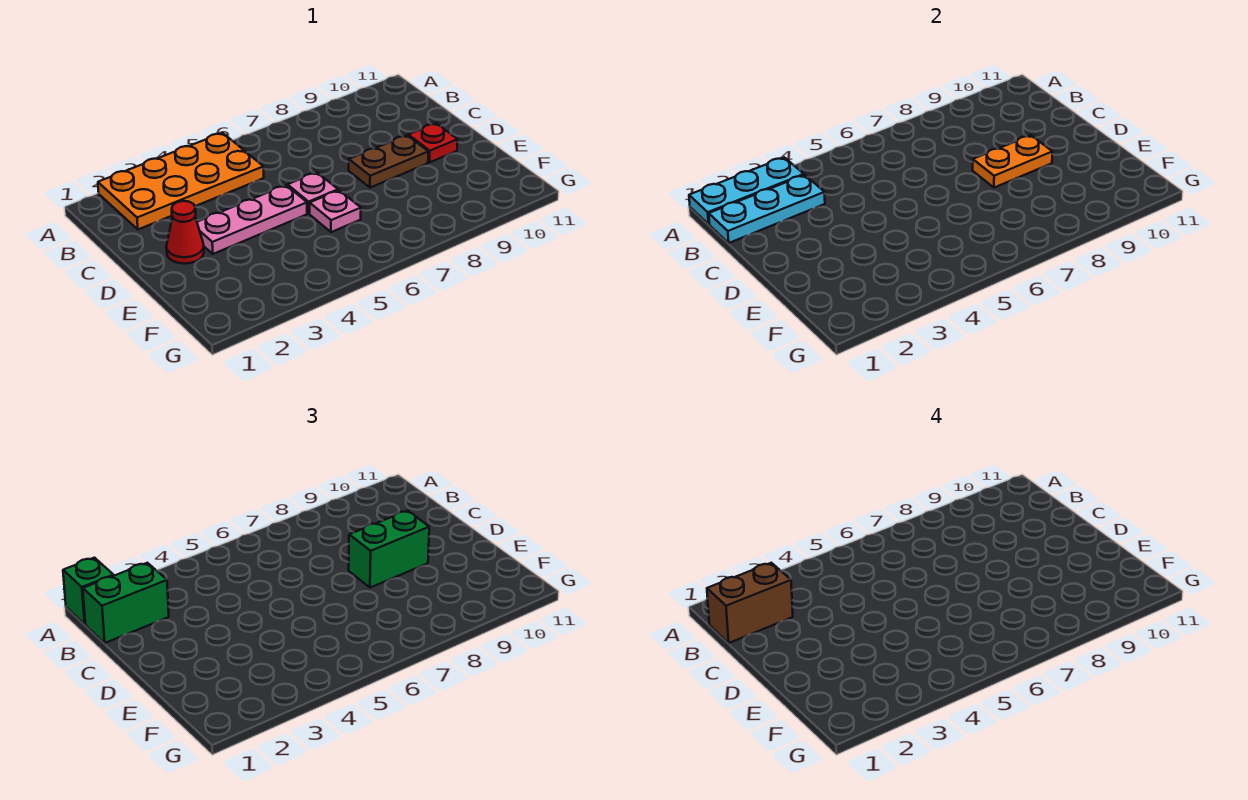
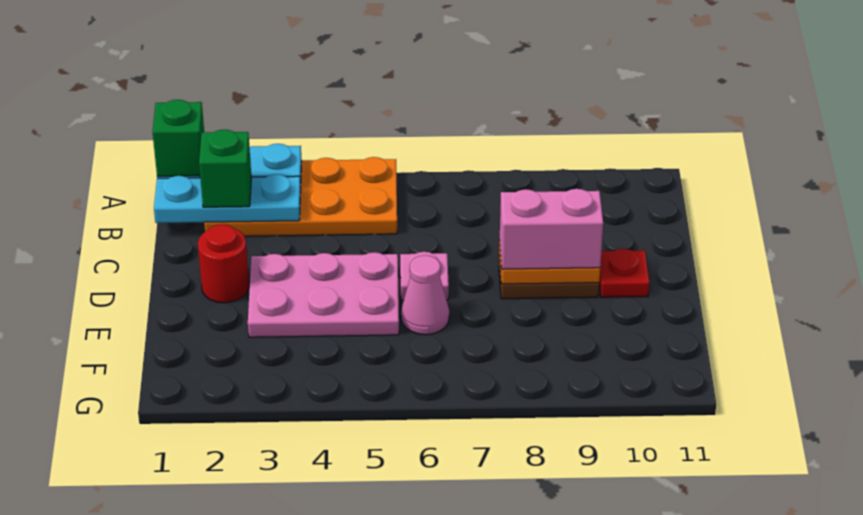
green 1x2 brick [83,563,169,643] -> green 1x1 brick [199,130,251,207]
brown 1x2 brick [707,563,793,643] -> none
red 1x1 cone [166,201,204,264] -> red 1x1 round brick [198,225,249,303]
pink 1x3 plate [197,185,307,254] -> pink 2x3 plate [248,252,399,337]
green 1x2 brick [349,511,429,588] -> pink 1x2 brick [500,189,603,269]
pink 1x1 plate [310,190,361,232] -> pink 1x1 cone [401,255,449,335]

